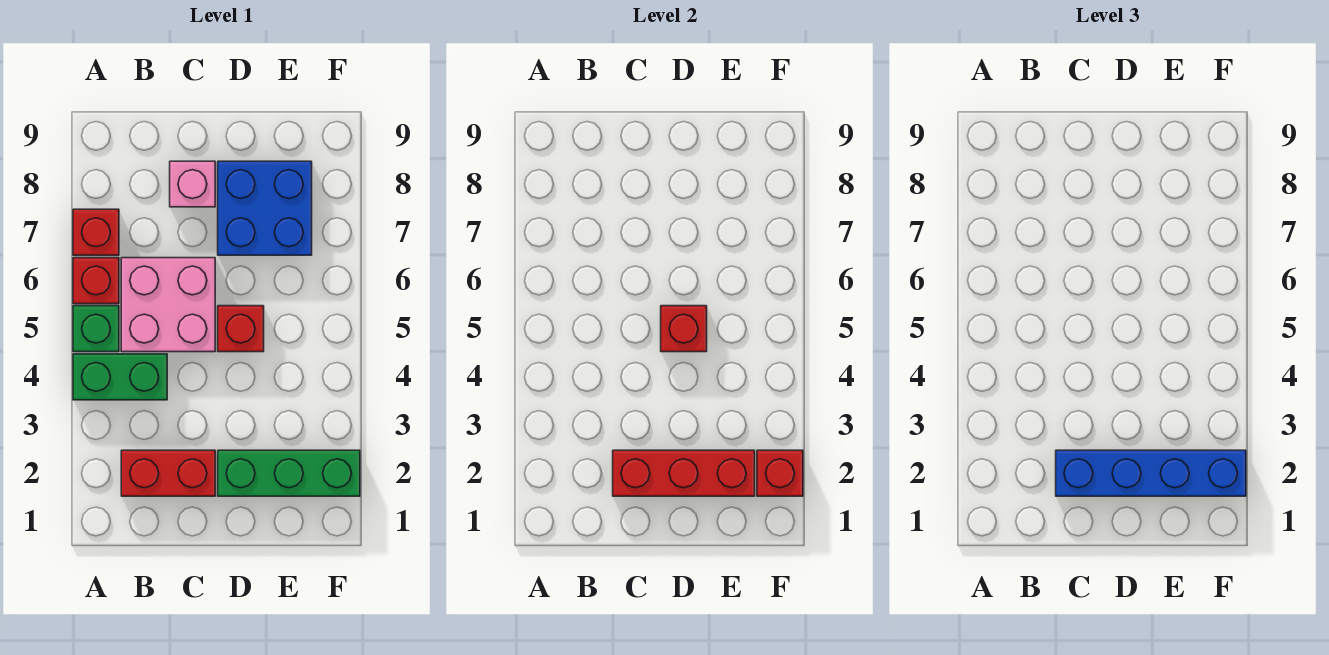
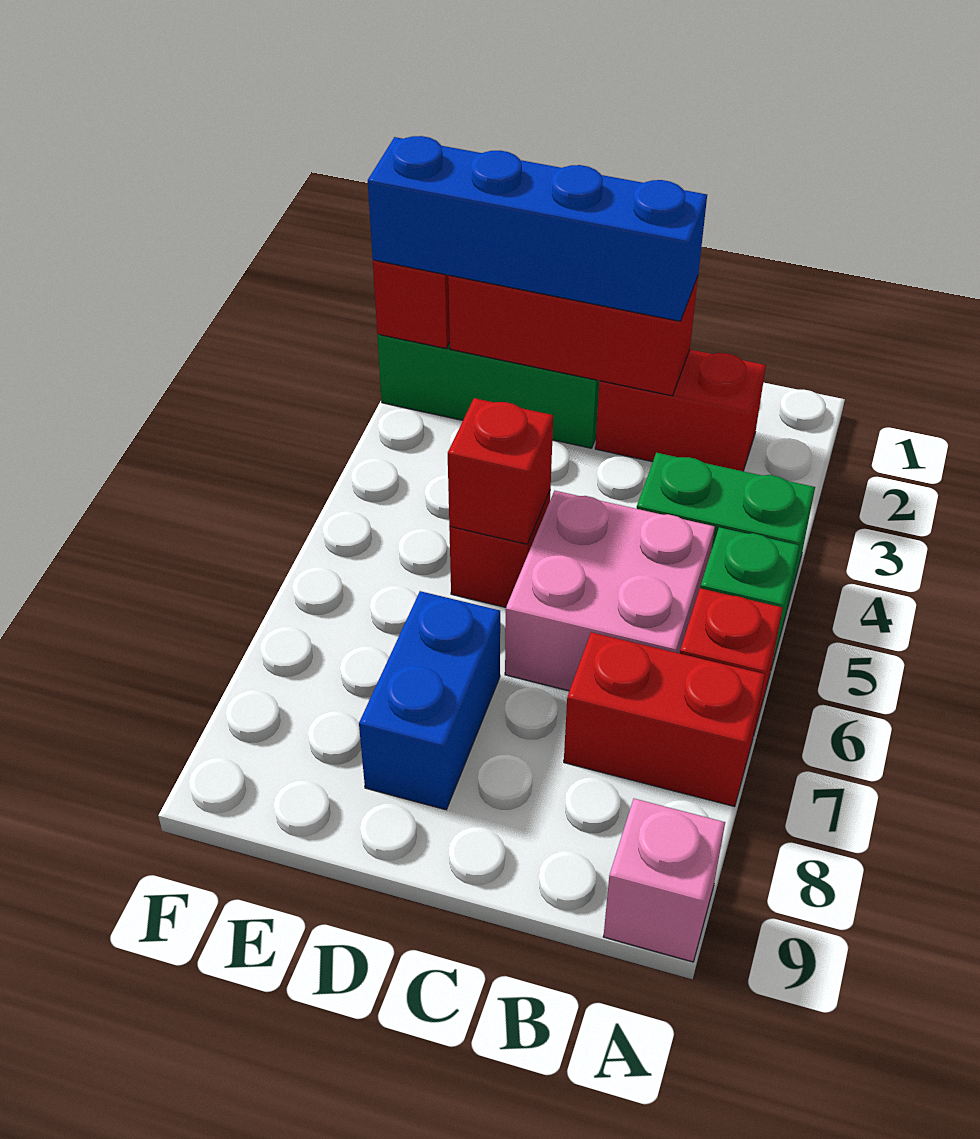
red 1x1 brick [73,209,119,255] -> red 1x2 brick [564,632,765,806]
pink 1x1 brick [170,161,215,207] -> pink 1x1 brick moved to [603,799,725,962]
blue 2x2 brick [218,161,312,255] -> blue 1x2 brick [359,591,500,810]

